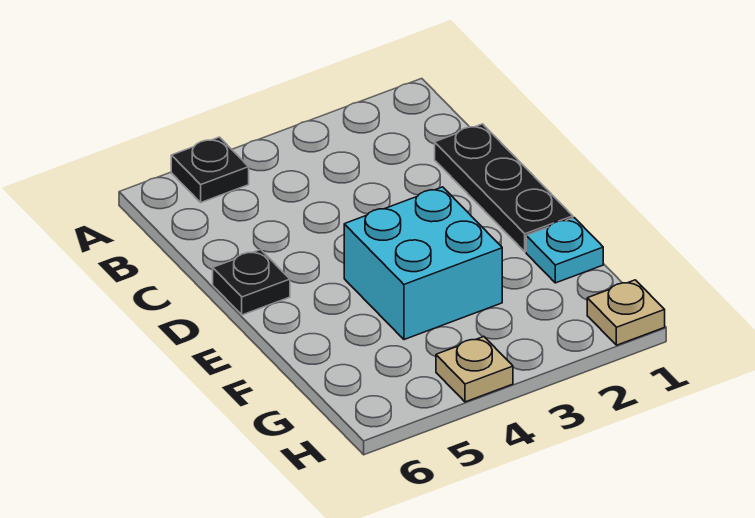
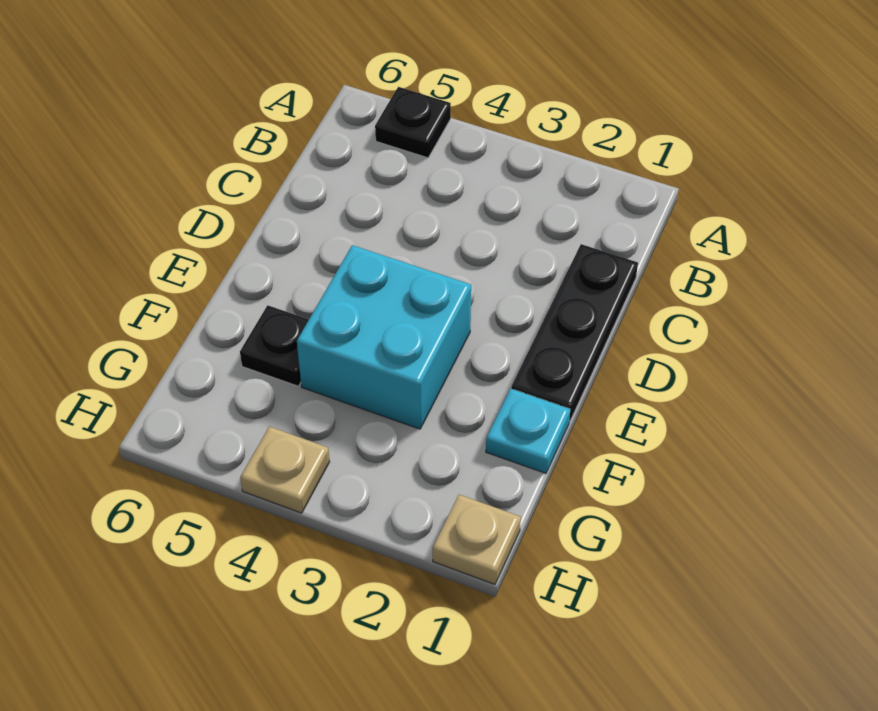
black 1x1 plate [213,250,290,315] -> black 1x1 plate moved to [240,305,309,386]

